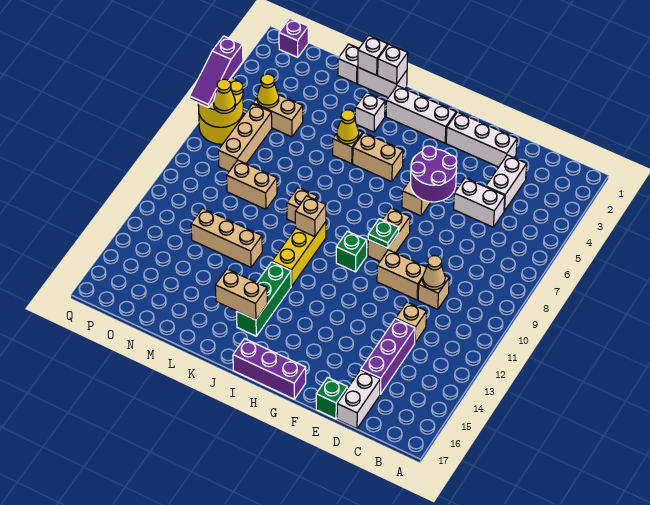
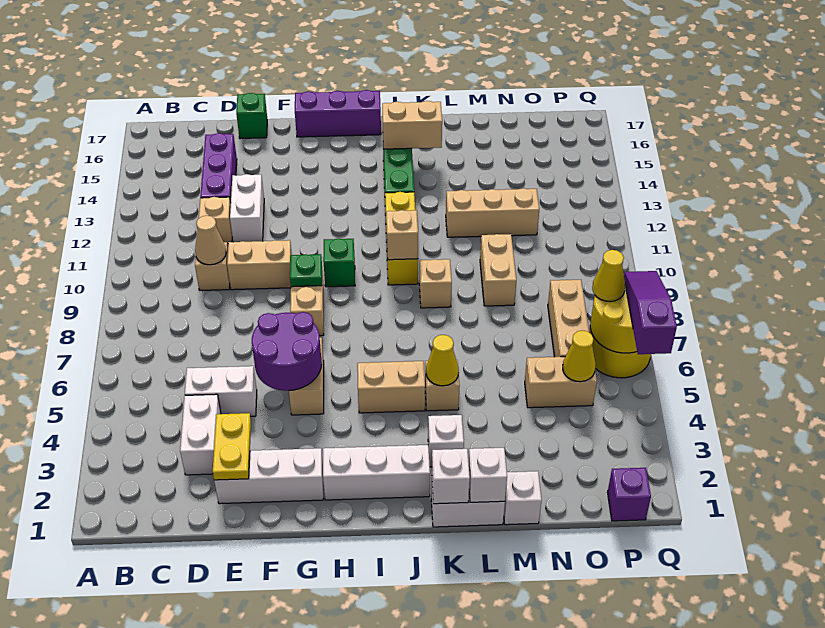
white 1x2 brick [337,370,380,429] -> white 1x2 brick moved to [230,174,264,242]
none -> yellow 1x2 plate [213,413,251,480]
tan 1x2 brick [227,160,277,209] -> tan 1x2 brick turned to [480,234,516,306]

